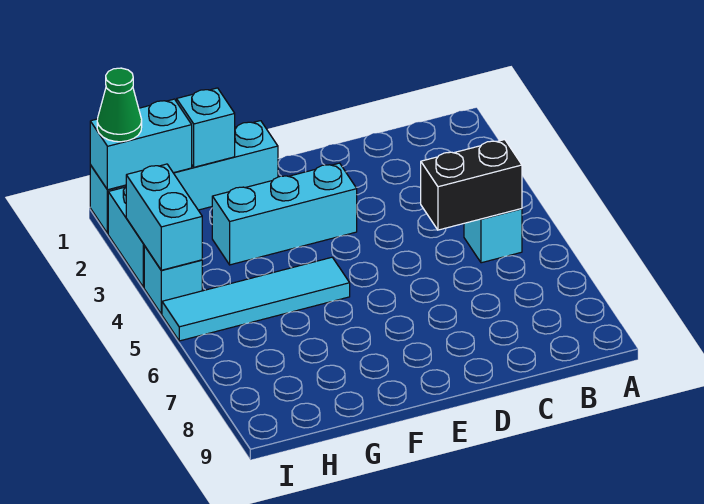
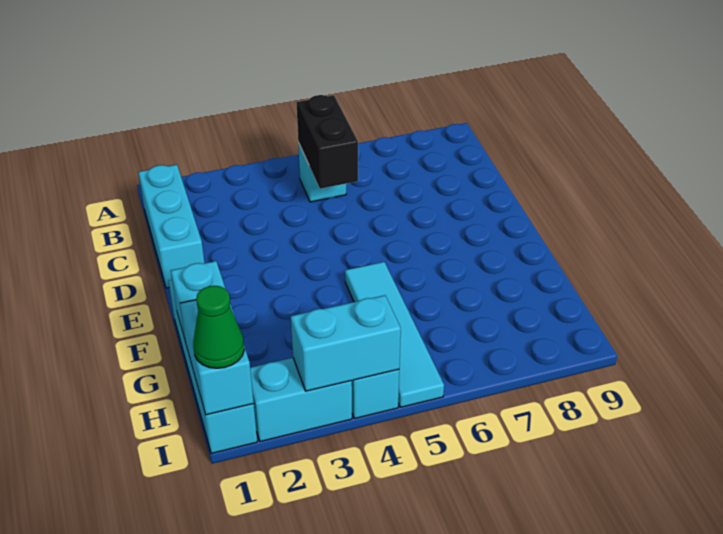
cyan 1x3 brick [212,163,357,265] -> cyan 1x3 brick moved to [138,165,204,288]

